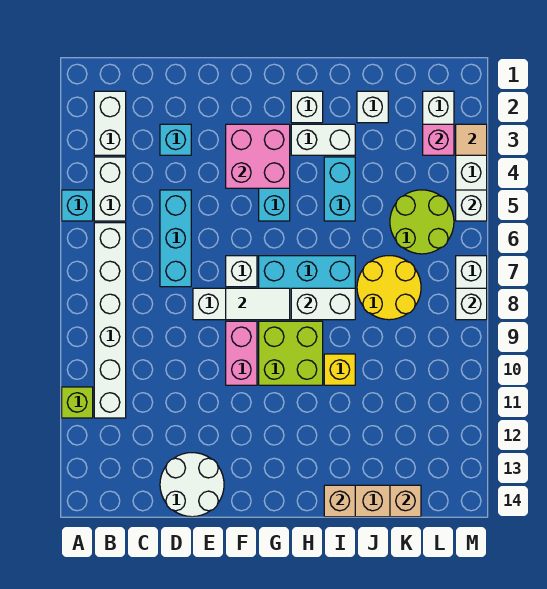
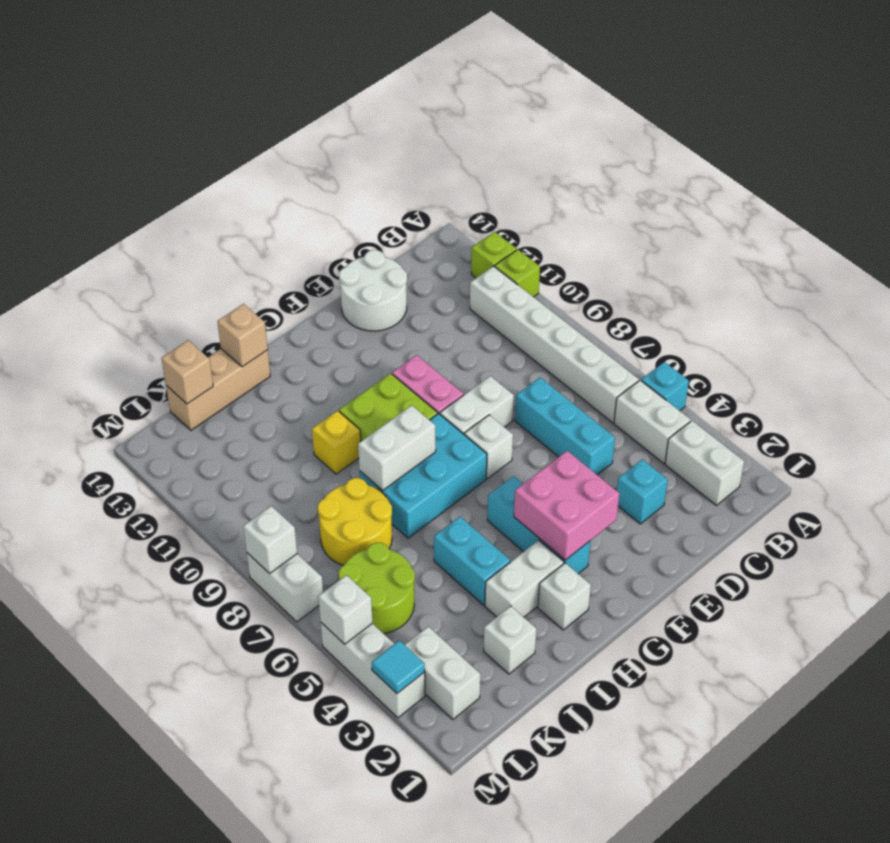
none -> lime 1x1 brick [471,232,517,278]
white 1x2 tile [226,288,290,320] -> none
pink 1x1 brick [423,124,454,155] -> none
tan 1x1 tile [456,124,487,155] -> cyan 1x1 tile [372,640,425,693]

